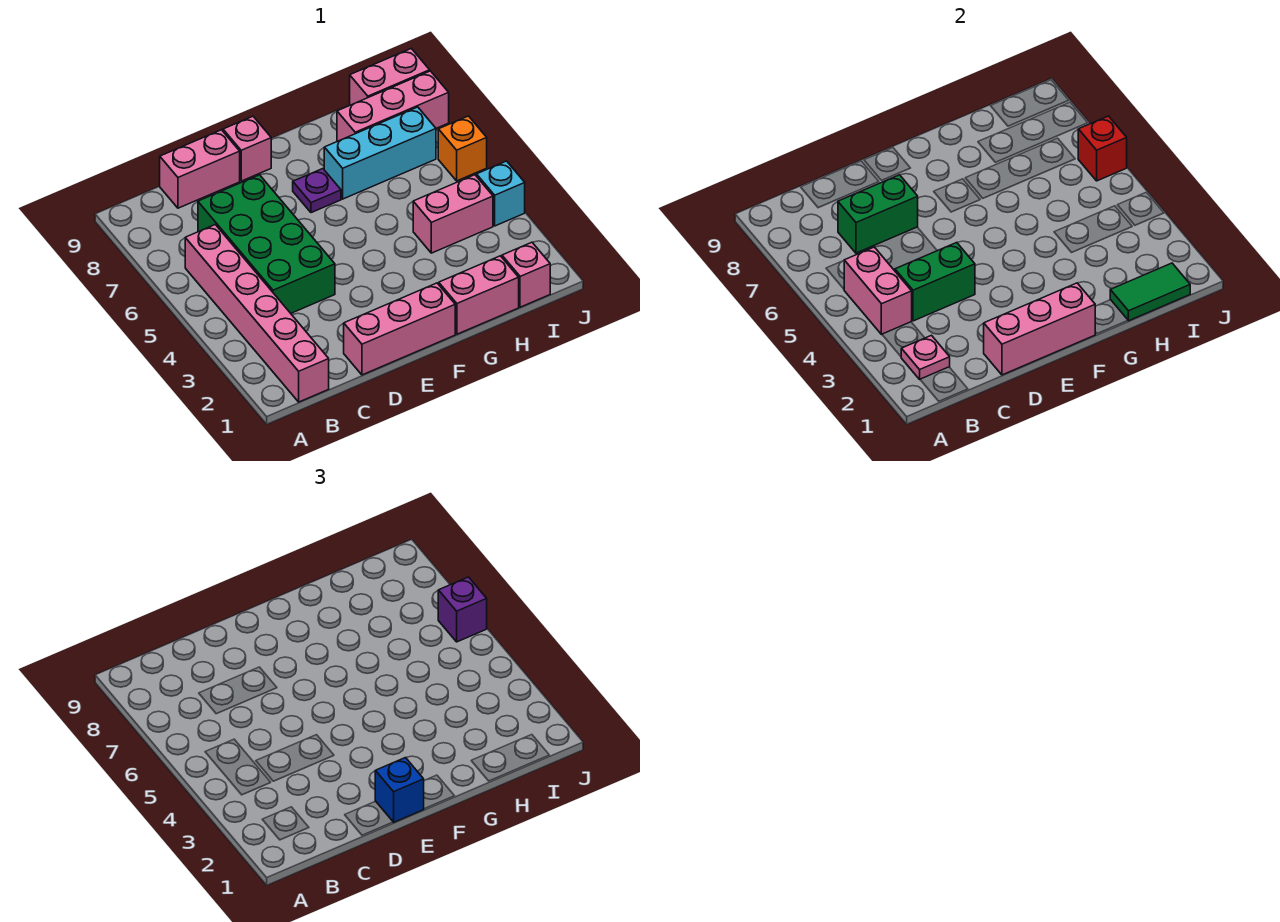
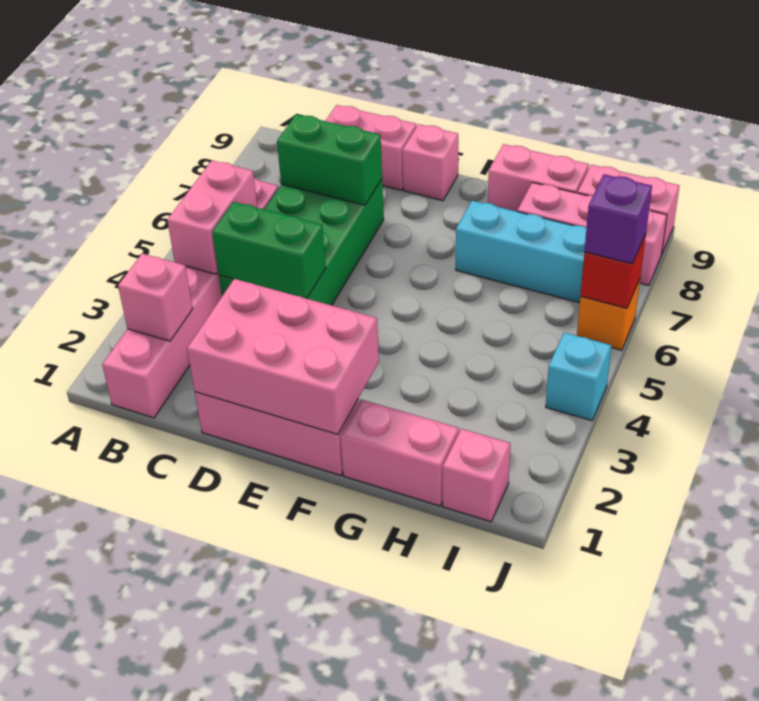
pink 1x1 plate [901,335,950,379] -> pink 1x1 brick [118,254,193,341]
pink 1x3 brick [984,283,1095,375] -> pink 2x3 brick [187,279,379,434]
blue 1x1 brick [375,758,424,822] -> none
purple 1x1 plate [293,169,341,213] -> none
green 1x2 tile [1110,263,1190,321] -> none
pink 1x2 brick [413,175,493,253] -> pink 1x2 brick moved to [488,144,589,211]

